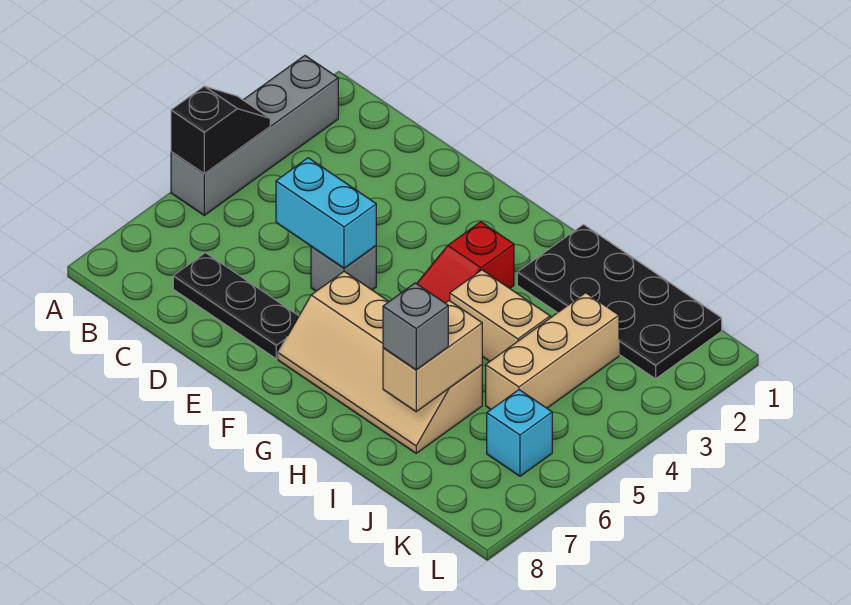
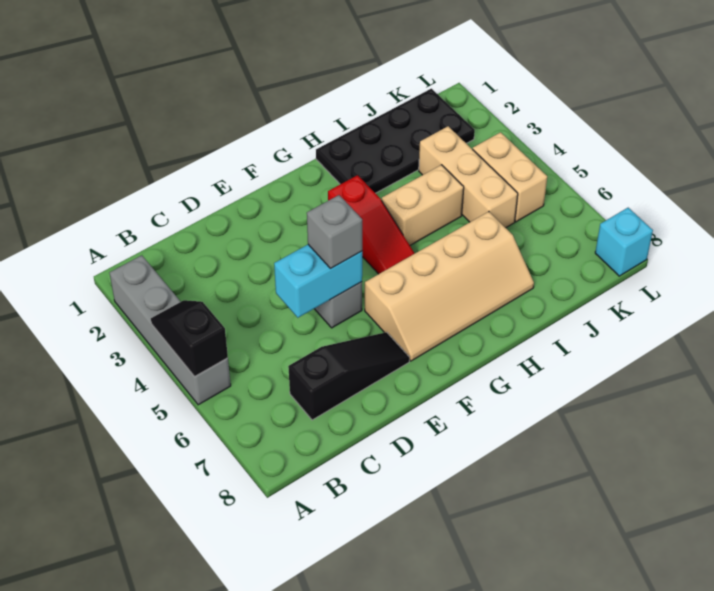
black 1x3 plate [173,253,299,359] -> black 1x3 slope [288,332,409,420]
tan 1x2 brick [383,301,482,412] -> tan 1x2 brick moved to [473,132,547,222]
grey 1x1 brick [383,283,448,370] -> grey 1x1 brick moved to [307,195,362,268]
cyan 1x1 brick [487,390,552,476] -> cyan 1x1 brick moved to [595,208,653,276]

